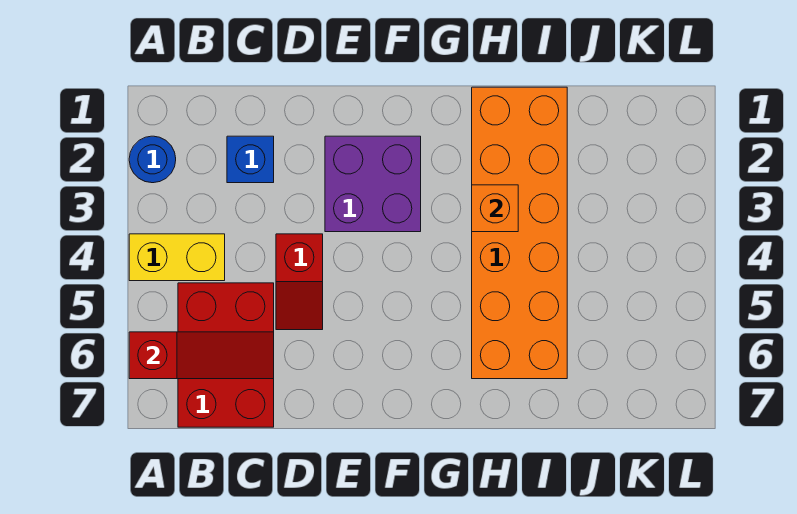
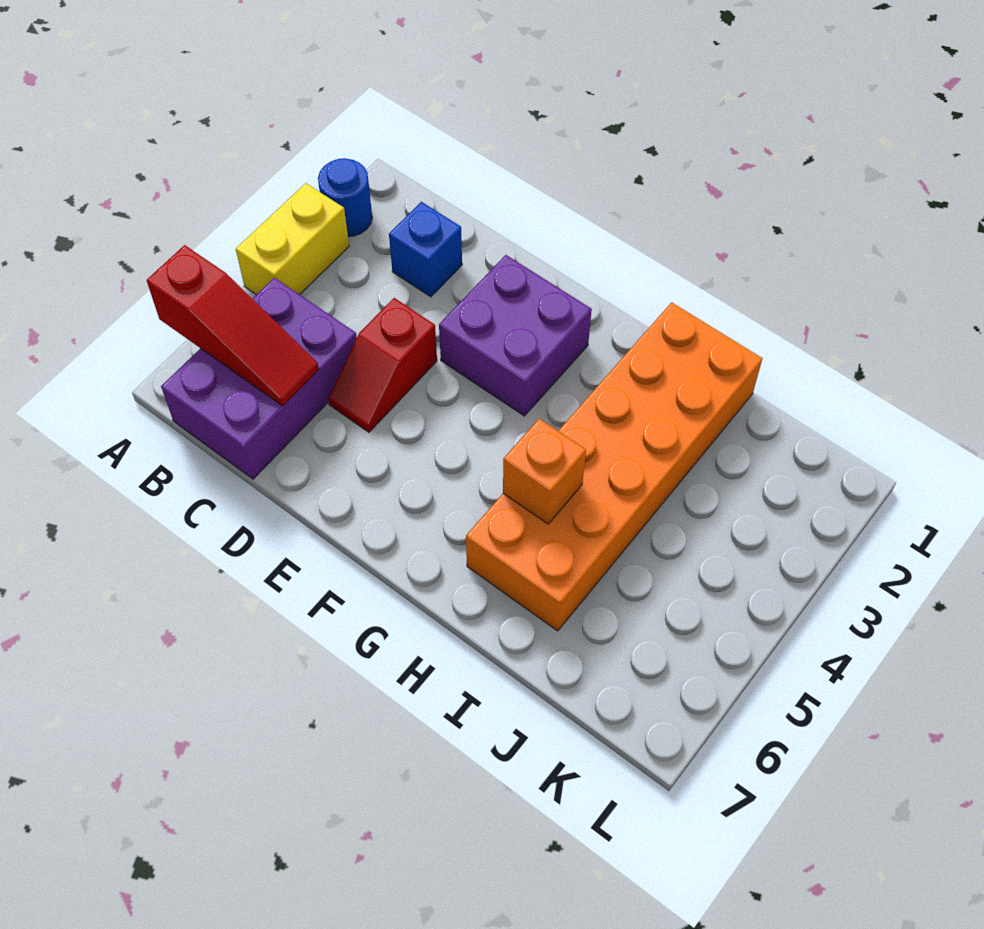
yellow 1x2 brick [129,234,225,281] -> yellow 1x2 brick turned to [236,183,349,295]
red 2x3 brick [178,283,274,427] -> purple 2x3 brick [161,278,357,479]
orange 1x1 brick [472,185,518,232] -> orange 1x1 brick moved to [503,419,586,524]

